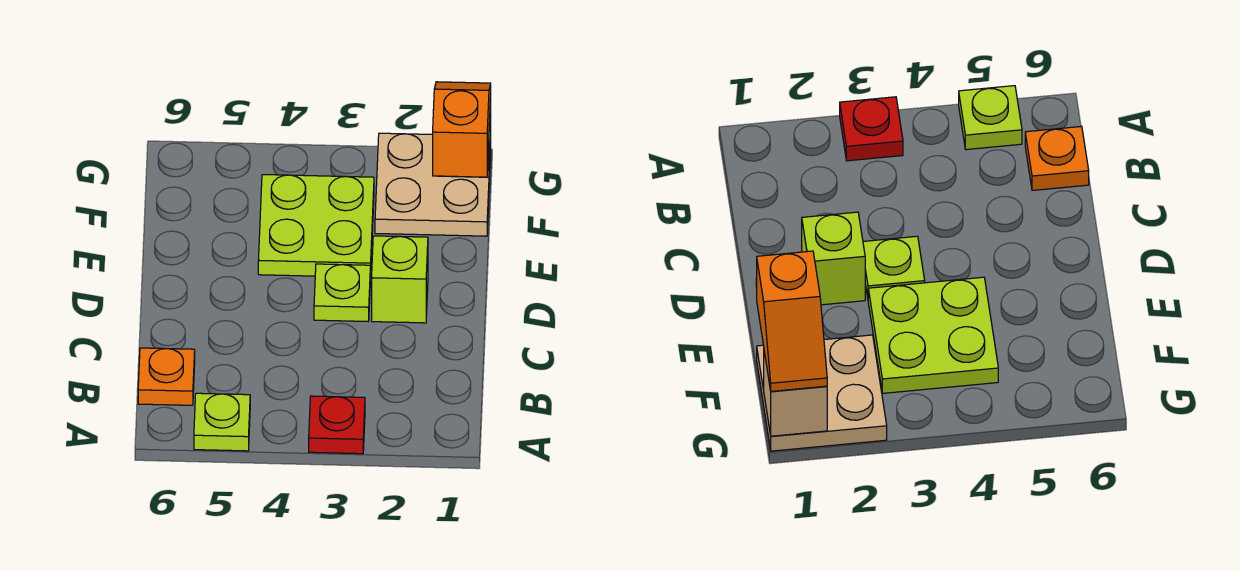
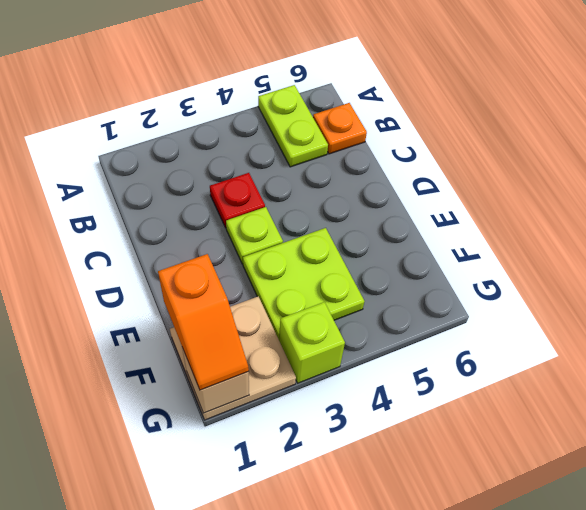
red 1x1 plate [309,396,365,454] -> red 1x1 plate moved to [210,173,265,228]
lime 1x1 plate [194,393,250,451] -> lime 1x2 plate [258,85,328,167]
lime 1x1 brick [372,236,428,323] -> lime 1x1 brick moved to [279,302,345,383]

